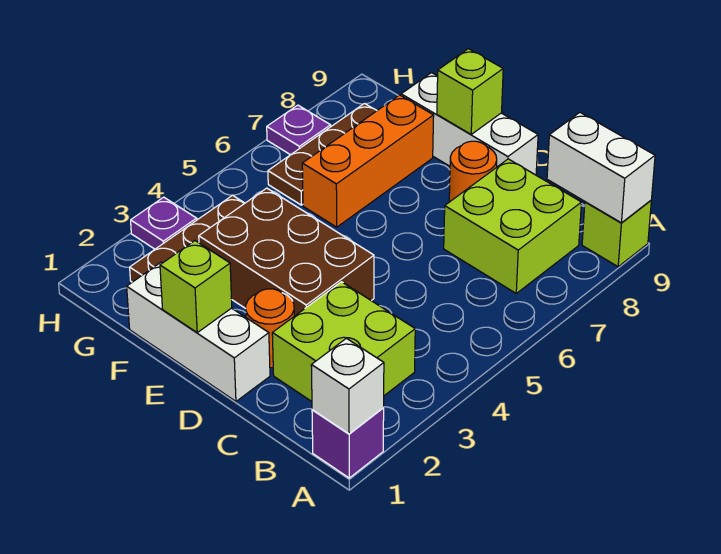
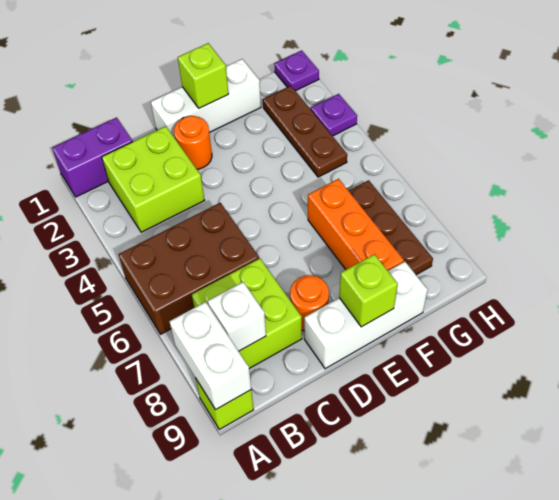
purple 1x1 brick [312,408,384,478] -> purple 1x2 brick [52,117,133,197]
white 1x1 brick [311,338,384,434] -> white 1x1 brick moved to [208,282,266,351]
white 1x2 brick [547,113,655,223] -> white 1x2 brick turned to [169,302,251,410]
brown 2x3 brick [199,188,374,316] -> brown 2x3 brick moved to [119,203,259,334]
purple 1x1 plate [267,105,331,155] -> purple 1x1 plate moved to [274,50,319,91]

